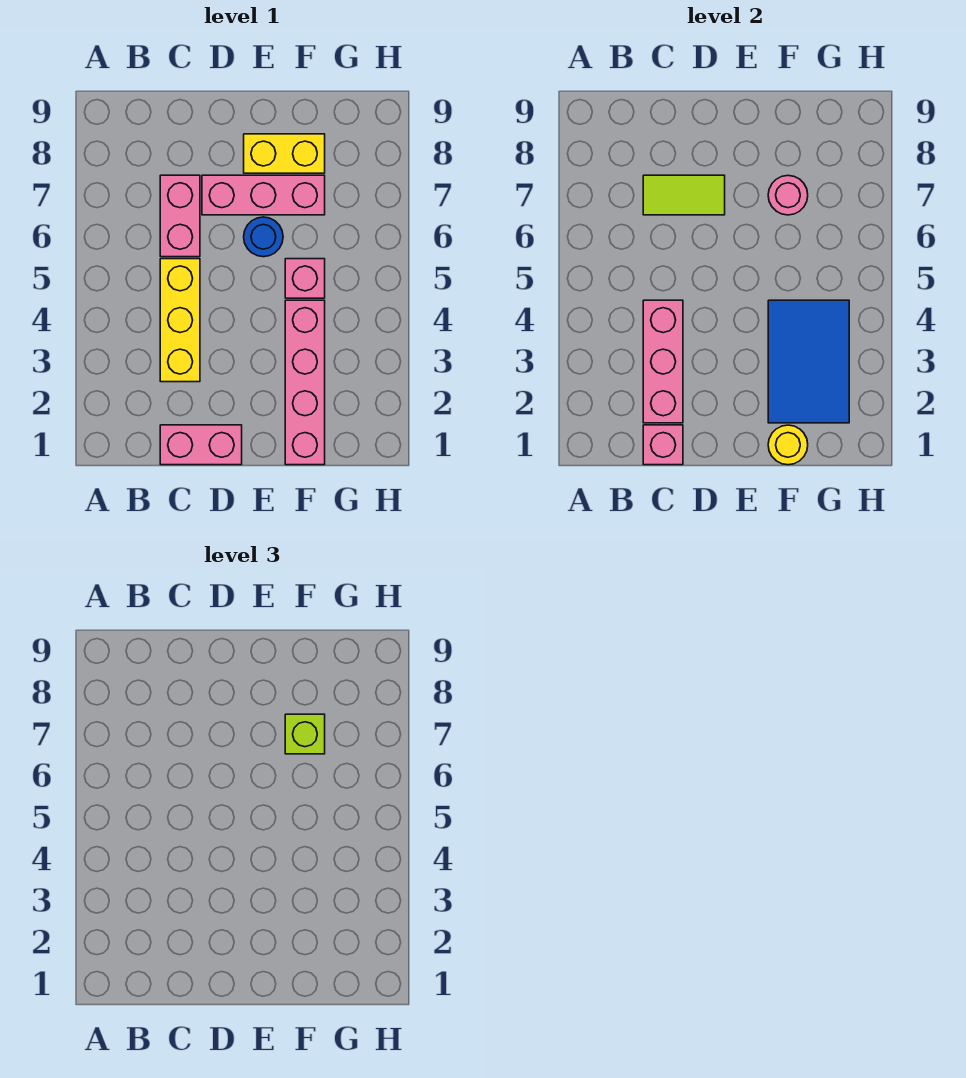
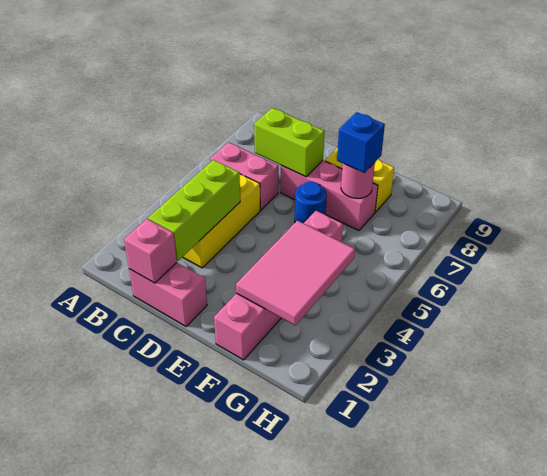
pink 1x3 brick [643,300,683,423] -> lime 1x3 brick [148,160,240,261]
pink 1x2 brick [160,175,200,257] -> pink 1x2 brick turned to [210,142,279,210]
lime 1x2 tile [643,175,725,215] -> lime 1x2 brick [254,108,324,177]
yellow 1x1 round brick [768,425,808,465] -> none
blue 2x3 tile [768,300,849,423] -> pink 2x3 tile [236,221,355,325]
lime 1x1 brick [285,714,325,754] -> blue 1x1 brick [337,112,385,173]

